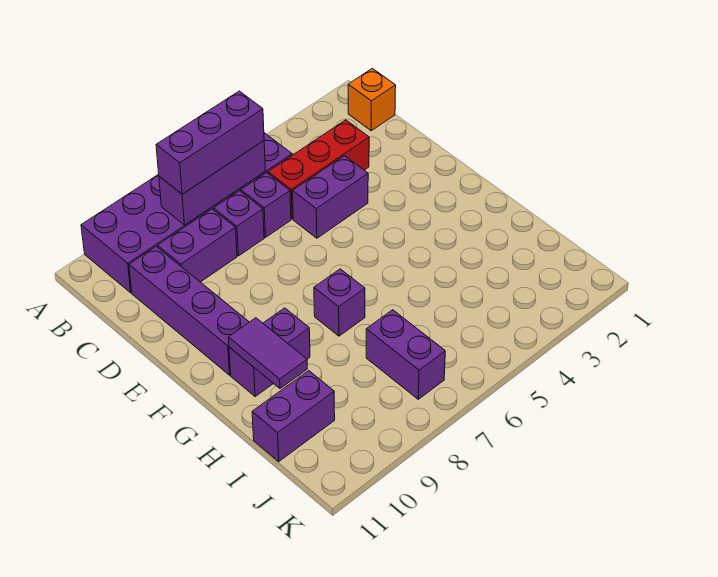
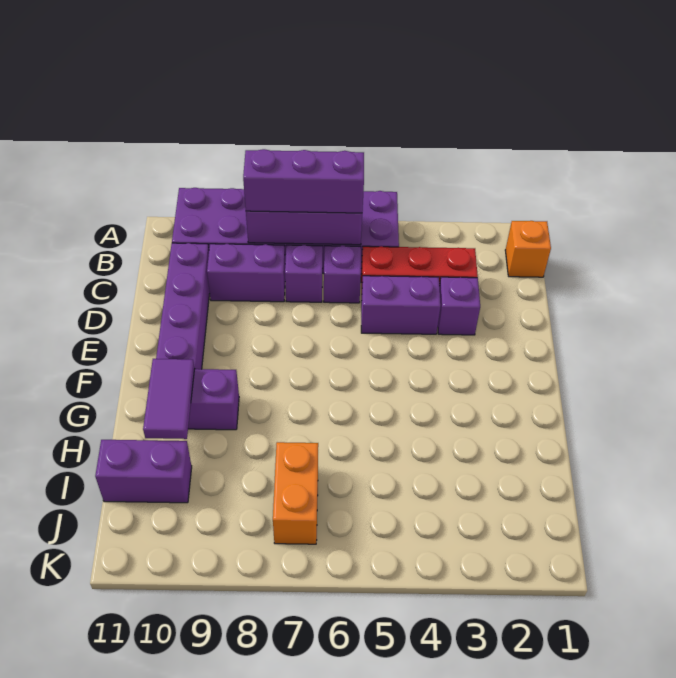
purple 1x1 brick [314,269,365,336] -> purple 1x1 brick moved to [438,277,480,335]
purple 1x2 brick [366,310,445,399] -> orange 1x2 brick [273,442,318,544]

